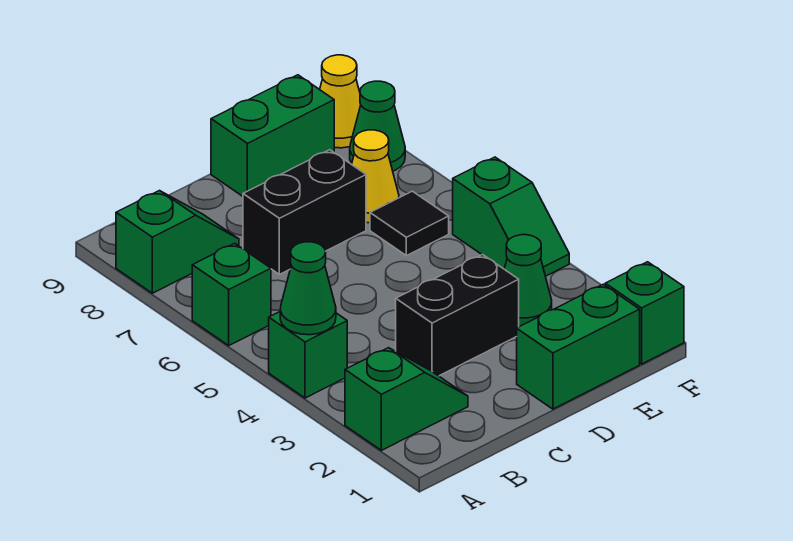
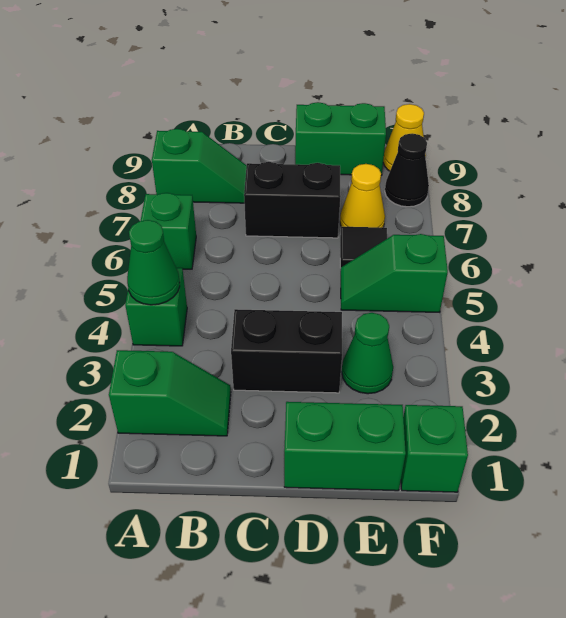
green 1x2 slope [453,157,569,276] -> green 1x2 slope turned to [341,234,448,312]
green 1x1 cone [350,81,405,171] -> black 1x1 cone [385,133,429,207]

